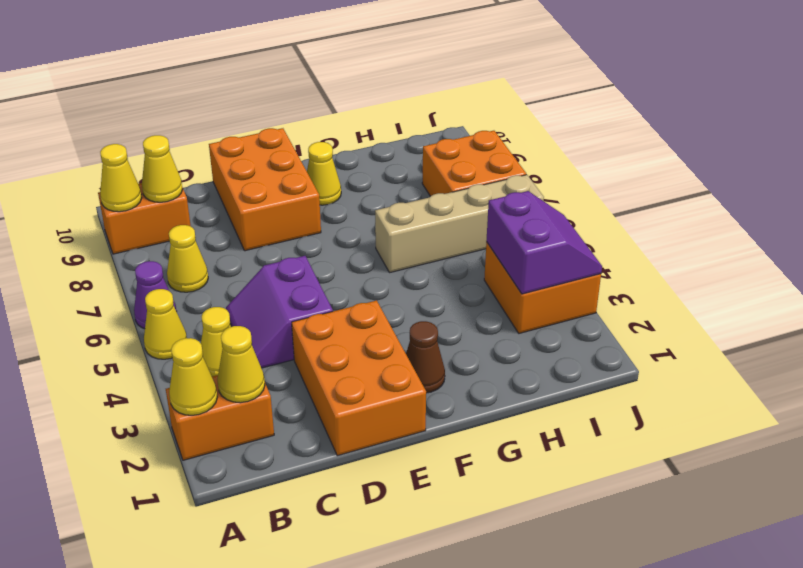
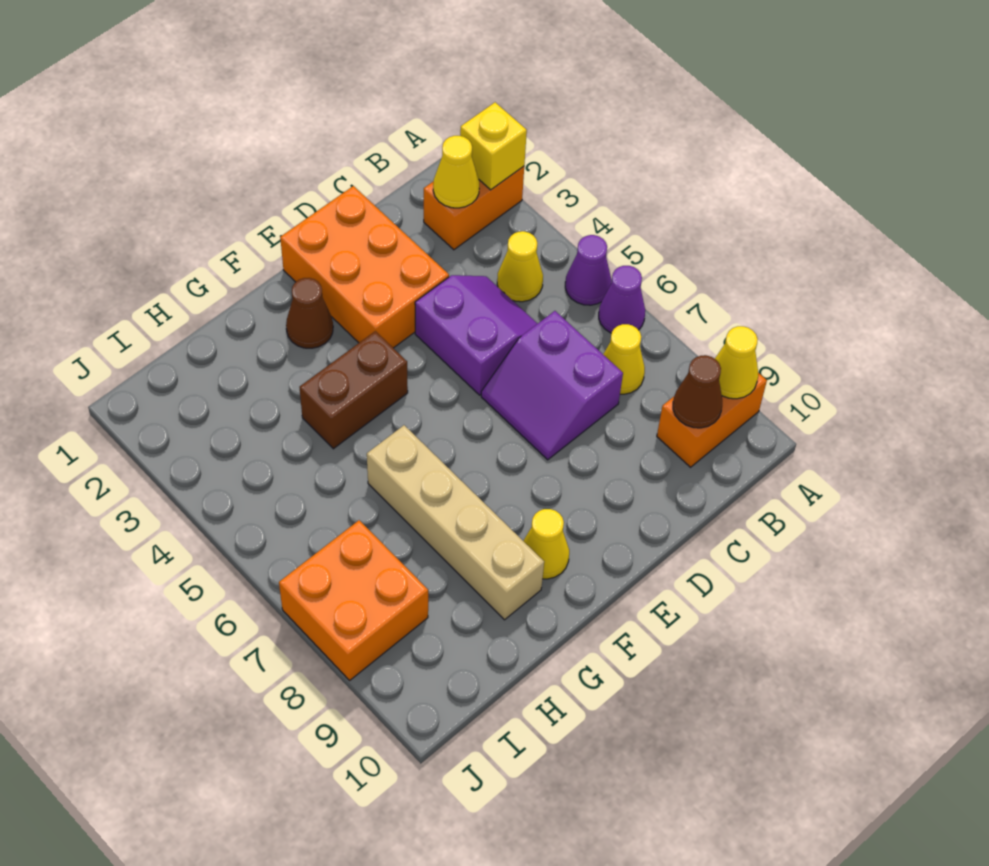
yellow 1x1 cone [169,338,217,415] -> yellow 1x1 brick [460,102,527,190]
yellow 1x1 cone [144,289,187,359] -> purple 1x1 cone [565,235,611,305]
yellow 1x1 cone [142,135,183,202] -> brown 1x1 cone [673,355,722,428]
orange 2x3 brick [209,128,321,251] -> none
none -> brown 1x2 brick [300,331,408,449]
tan 1x4 brick [375,175,544,273] -> tan 1x4 brick turned to [367,425,544,620]
orange 2x2 brick [484,242,601,333] -> none
purple 2x2 slope [486,191,602,294] -> purple 2x2 slope moved to [481,311,623,460]

